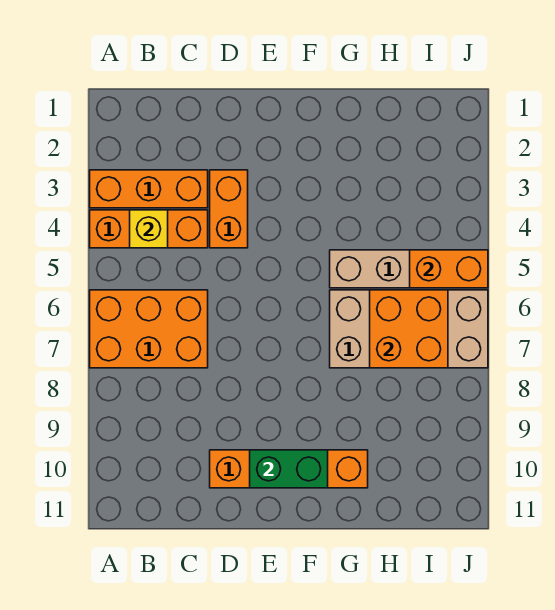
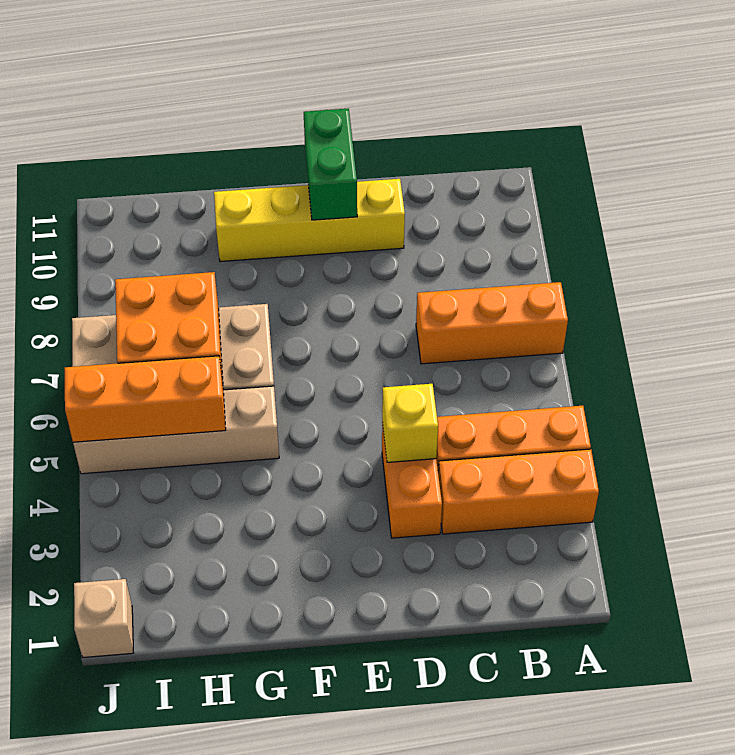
orange 2x3 brick [90,290,208,368] -> orange 1x3 brick [416,282,568,364]
yellow 1x1 brick [130,210,168,248] -> yellow 1x1 brick moved to [382,384,438,462]
orange 1x4 brick [210,450,368,488] -> yellow 1x4 brick [214,179,405,262]
green 1x2 brick [250,450,328,488] -> green 1x2 brick turned to [304,109,357,220]
orange 1x2 brick [410,250,488,288] -> orange 1x3 brick [65,356,226,442]
none -> tan 1x1 brick [74,579,133,657]

